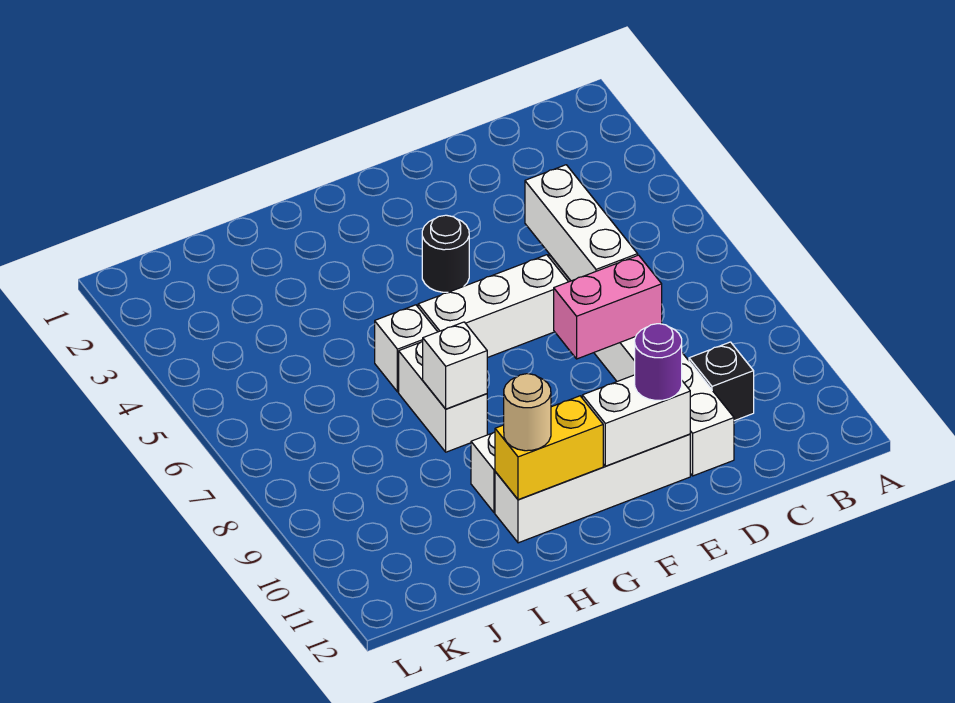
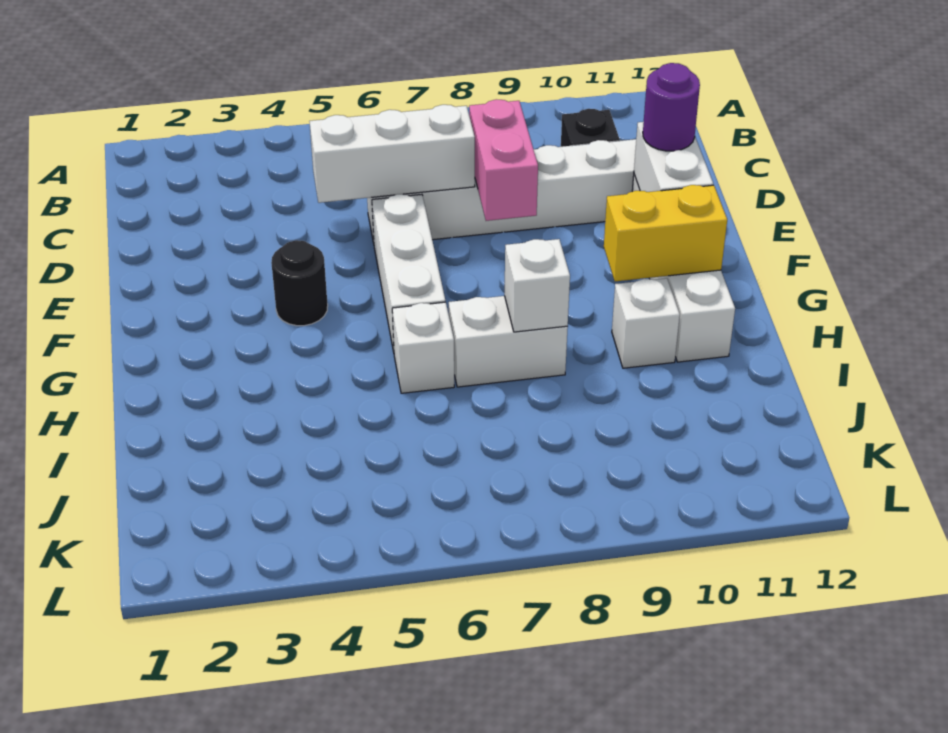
yellow 1x2 brick [495,396,603,500] -> yellow 1x2 brick turned to [604,185,727,281]
tan 1x1 round brick [504,374,551,451] -> none

